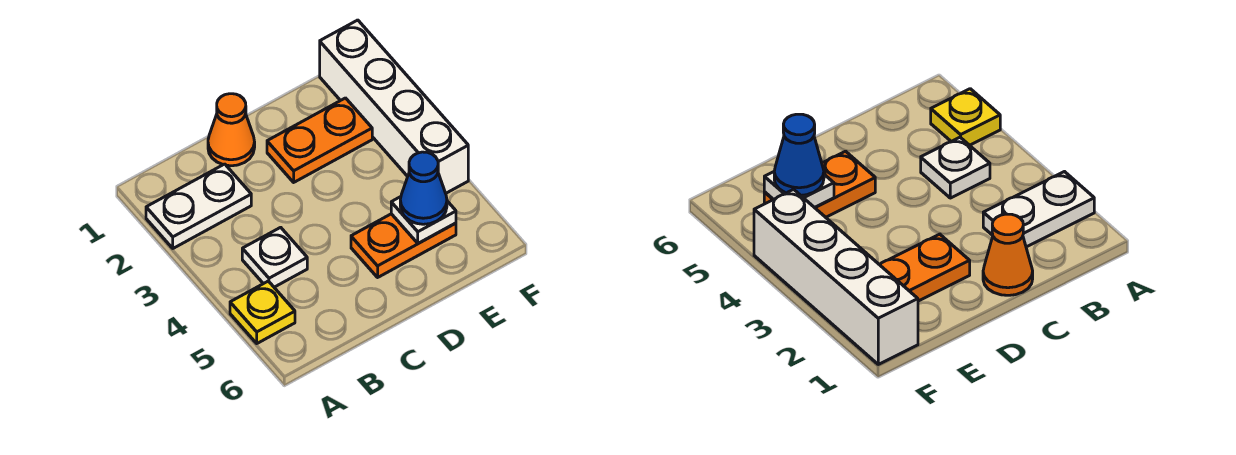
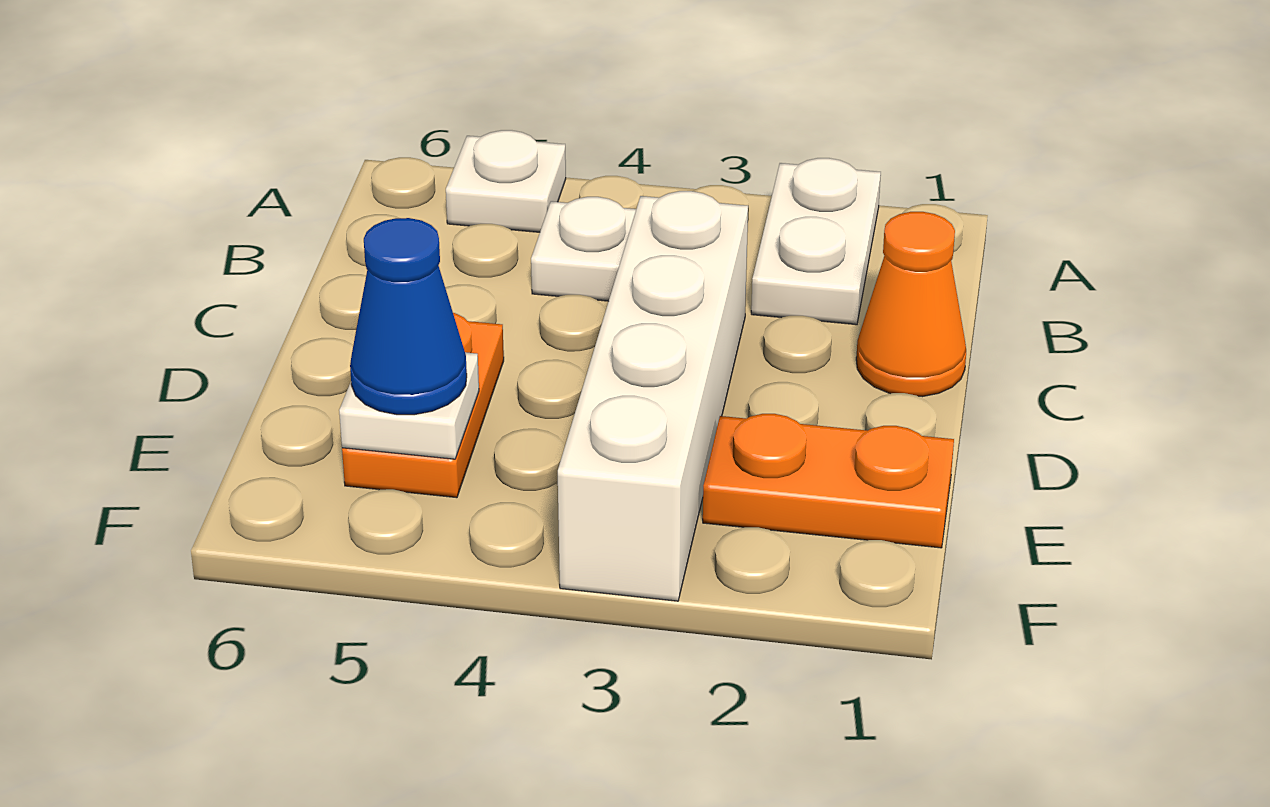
yellow 1x1 plate [230,281,295,343] -> white 1x1 plate [446,130,566,232]
orange 1x2 plate [267,98,372,182] -> orange 1x2 plate turned to [703,414,954,548]
white 1x4 brick [320,20,468,193] -> white 1x4 brick turned to [558,191,748,601]

